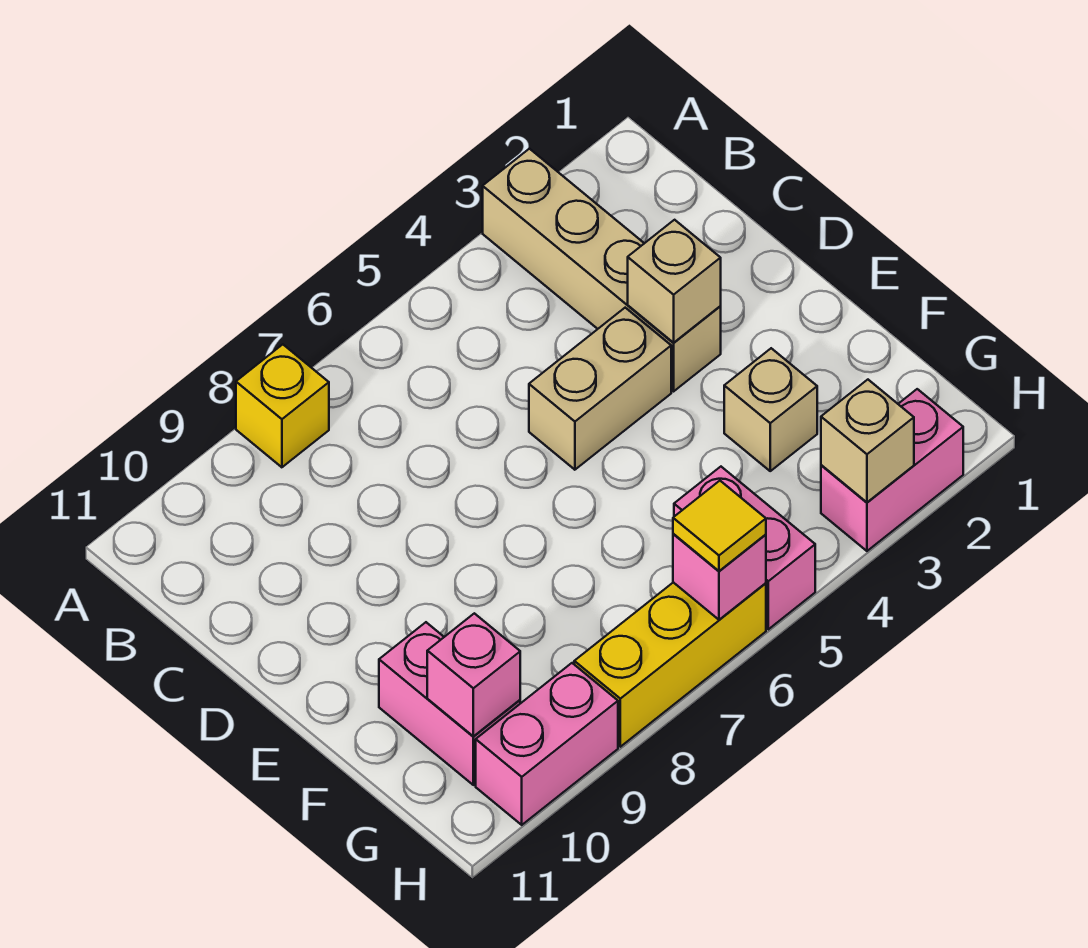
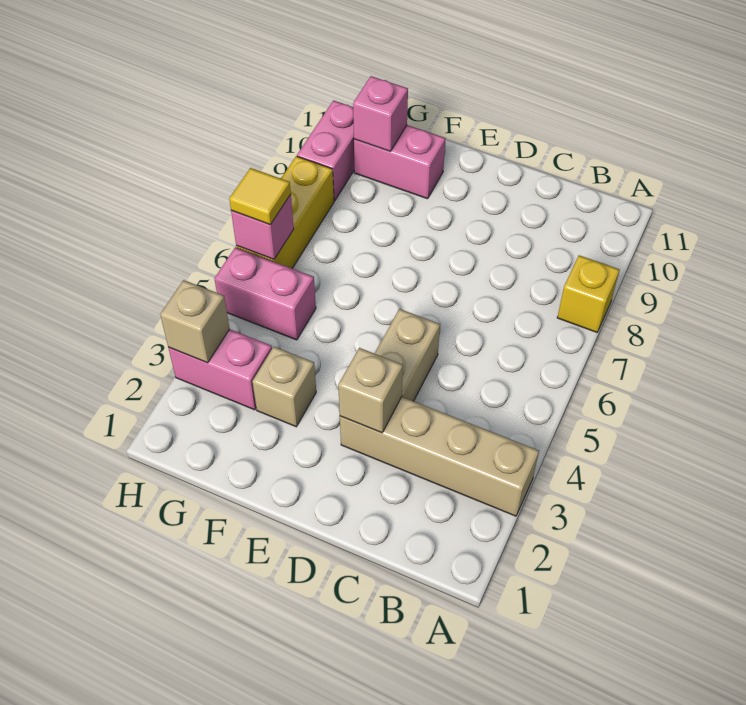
pink 1x2 brick [821,389,963,551] -> pink 1x2 brick turned to [168,329,272,410]

